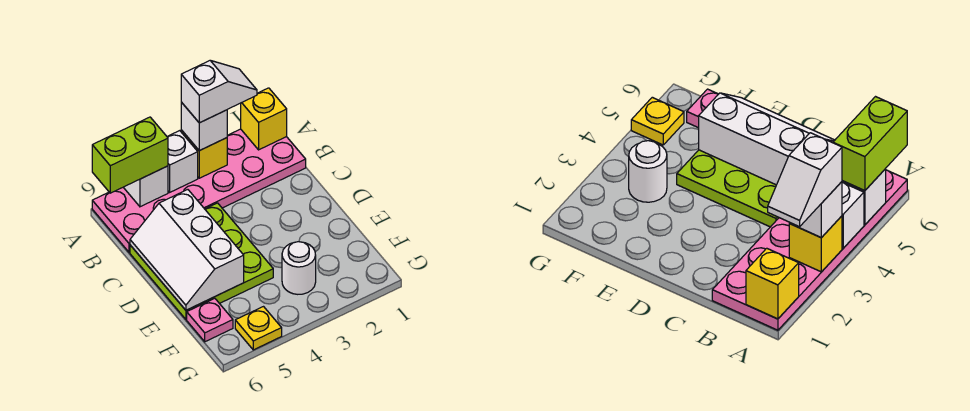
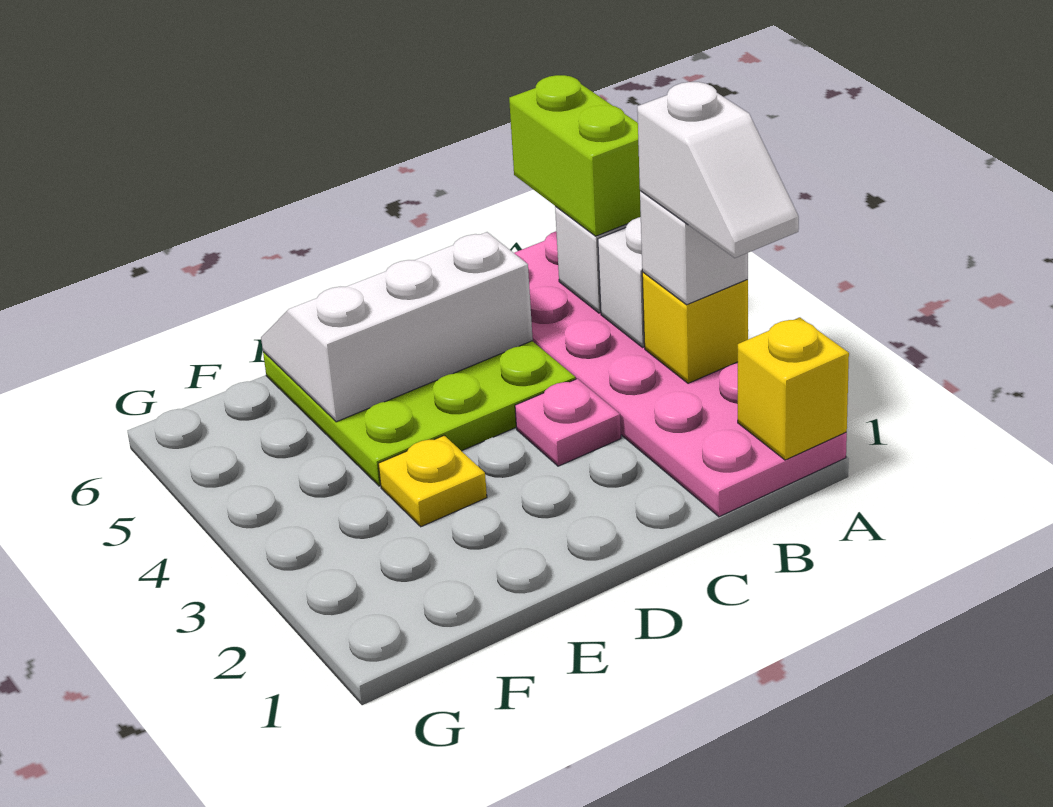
white 1x1 round brick [282,242,316,294] -> none
pink 1x1 plate [187,298,233,342] -> pink 1x1 plate moved to [515,379,621,466]
yellow 1x1 plate [235,307,282,350] -> yellow 1x1 plate moved to [378,435,487,527]

